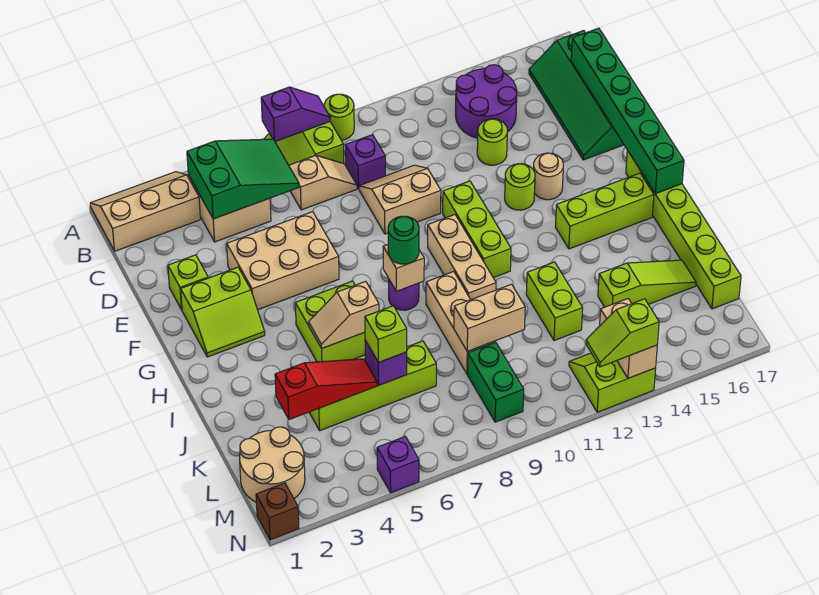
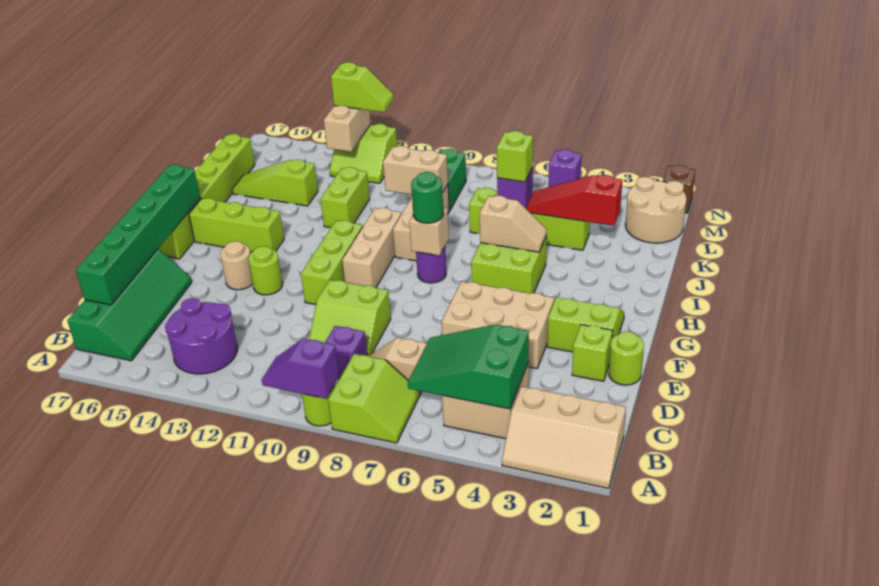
purple 1x2 slope [261,87,330,141] -> purple 1x2 slope moved to [262,339,339,398]
tan 2x2 slope [359,165,441,234] -> lime 2x2 slope [309,280,391,356]
lime 1x1 round brick [477,119,507,165] -> lime 1x1 round brick moved to [609,332,644,385]

